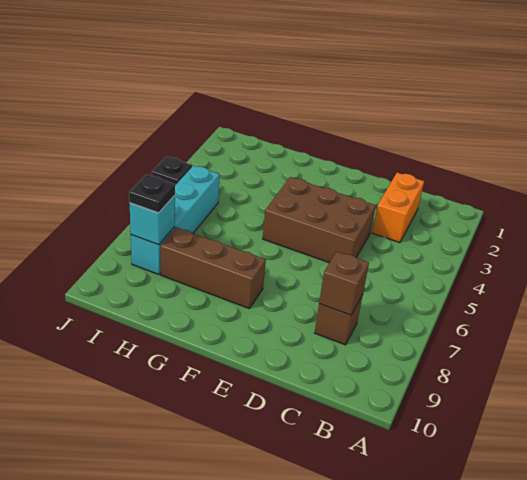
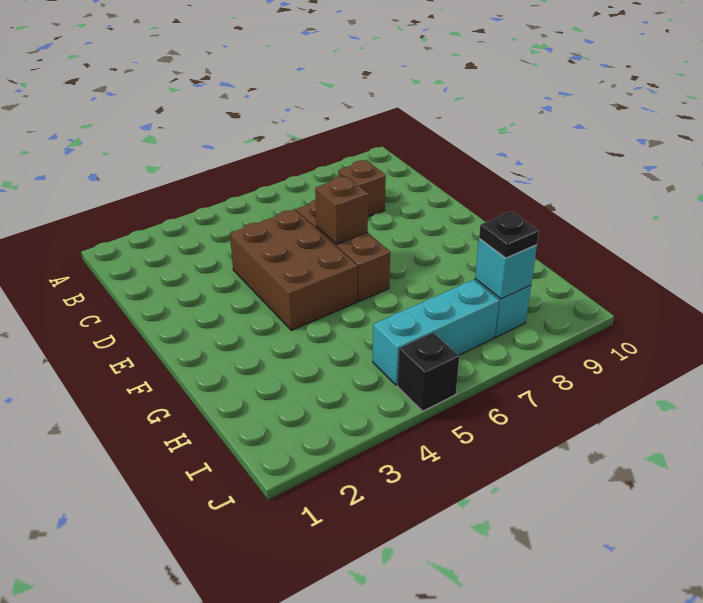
orange 1x2 brick [372,173,424,243] -> none
brown 1x1 brick [319,252,369,315] -> brown 1x1 brick moved to [315,176,368,244]
brown 1x3 brick [160,227,266,309] -> brown 1x3 brick moved to [296,200,390,301]

